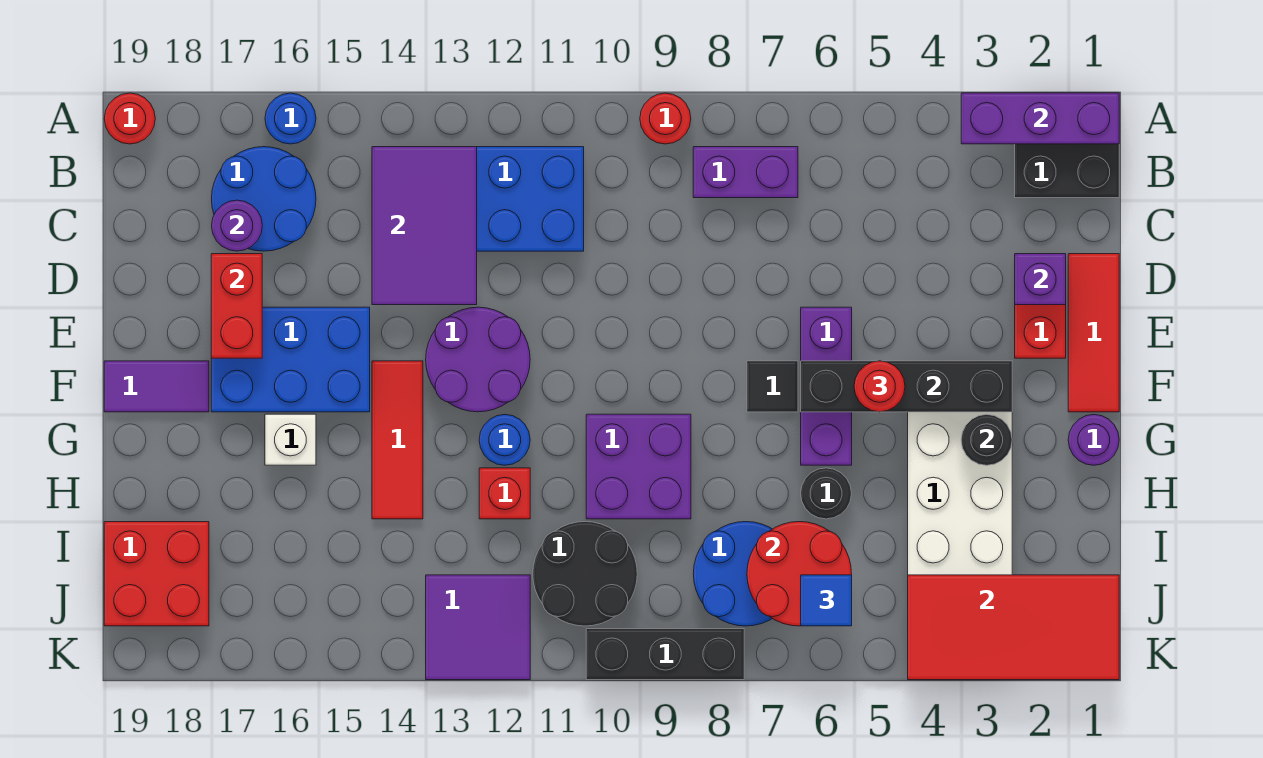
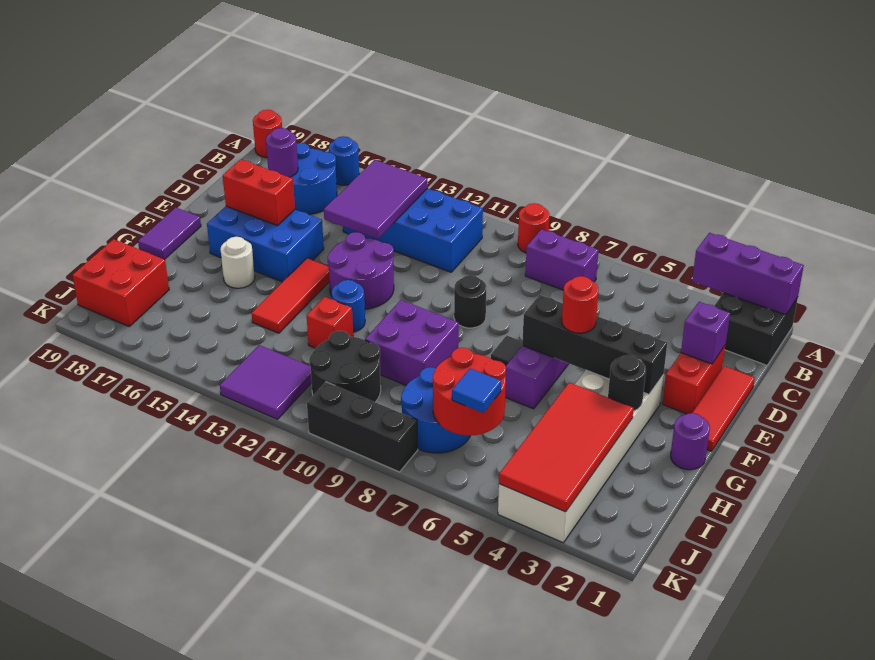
red 1x2 brick [211,254,262,358] -> red 1x2 brick turned to [223,159,295,226]
purple 1x2 tile [104,361,209,412] -> purple 1x2 tile turned to [138,208,201,260]
white 1x1 brick [265,414,316,465] -> white 1x1 round brick [220,237,255,288]
black 1x1 round brick [801,468,851,519] -> black 1x1 round brick moved to [454,275,487,328]
red 2x4 tile [908,575,1119,680] -> red 2x4 tile turned to [499,382,634,512]

